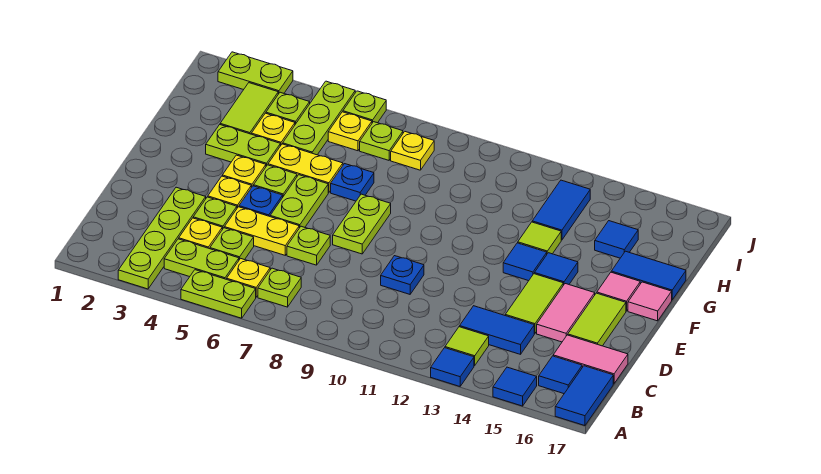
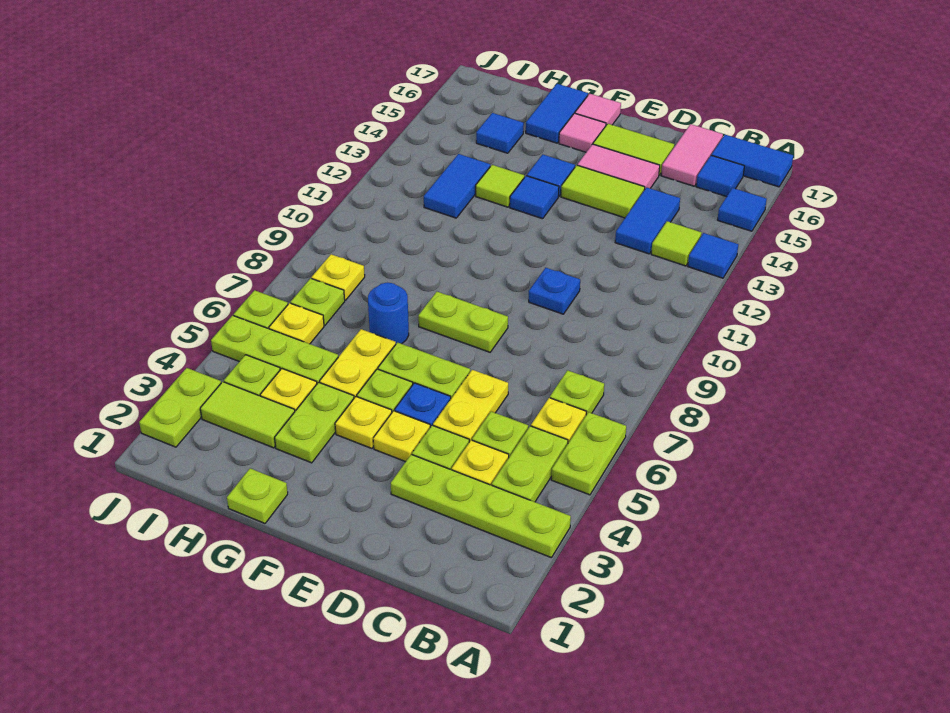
lime 1x1 plate [287,226,330,265] -> lime 1x1 plate moved to [227,468,288,523]
blue 1x1 plate [331,164,374,201] -> blue 1x1 round brick [368,283,409,344]
blue 1x2 tile [532,180,590,240] -> blue 1x2 tile turned to [424,154,490,218]

